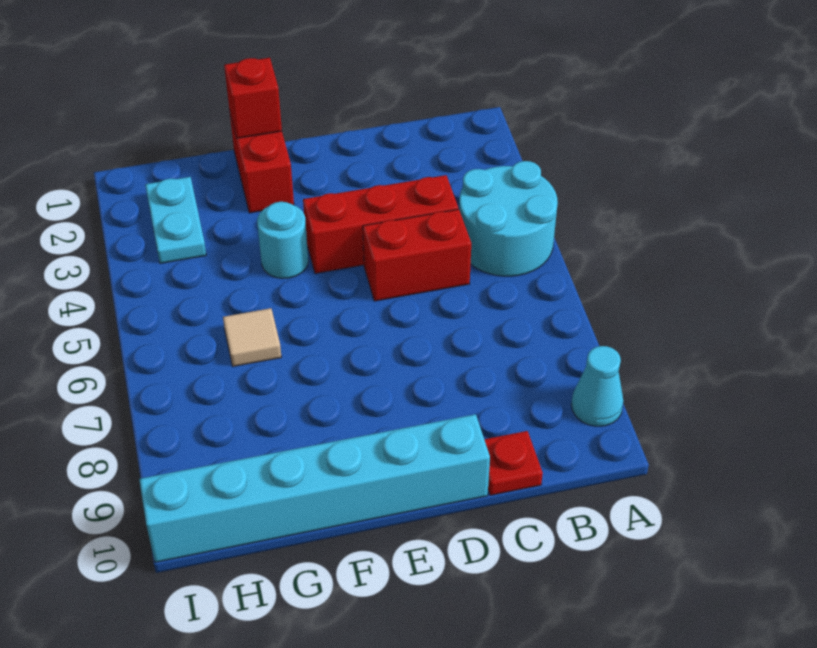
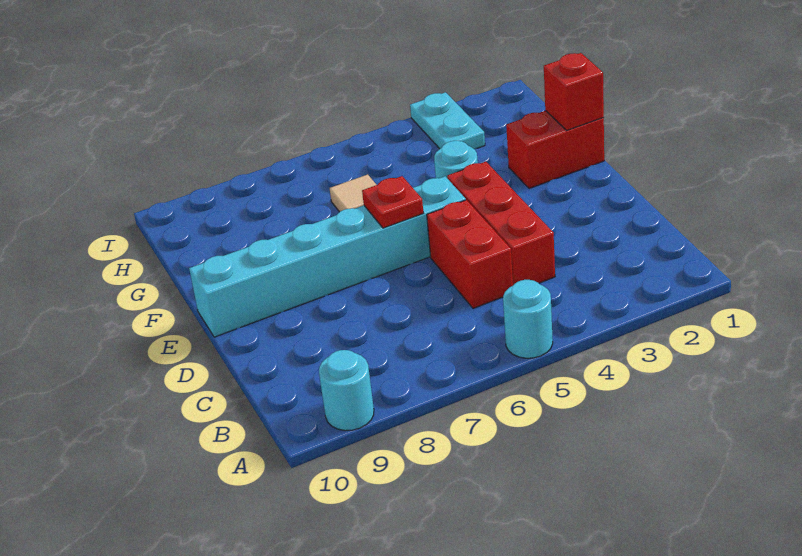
cyan 2x2 round brick [459,161,558,276] -> cyan 1x1 round brick [503,280,553,358]
cyan 1x1 cone [571,346,623,426] -> cyan 1x1 round brick [319,350,374,431]
red 1x1 plate [484,431,543,495] -> red 1x1 plate moved to [362,176,423,228]
cyan 1x6 brick [139,414,490,562] -> cyan 1x6 brick turned to [189,176,466,337]
cyan 1x2 plate [145,177,206,263] -> cyan 1x2 plate turned to [410,92,485,149]

